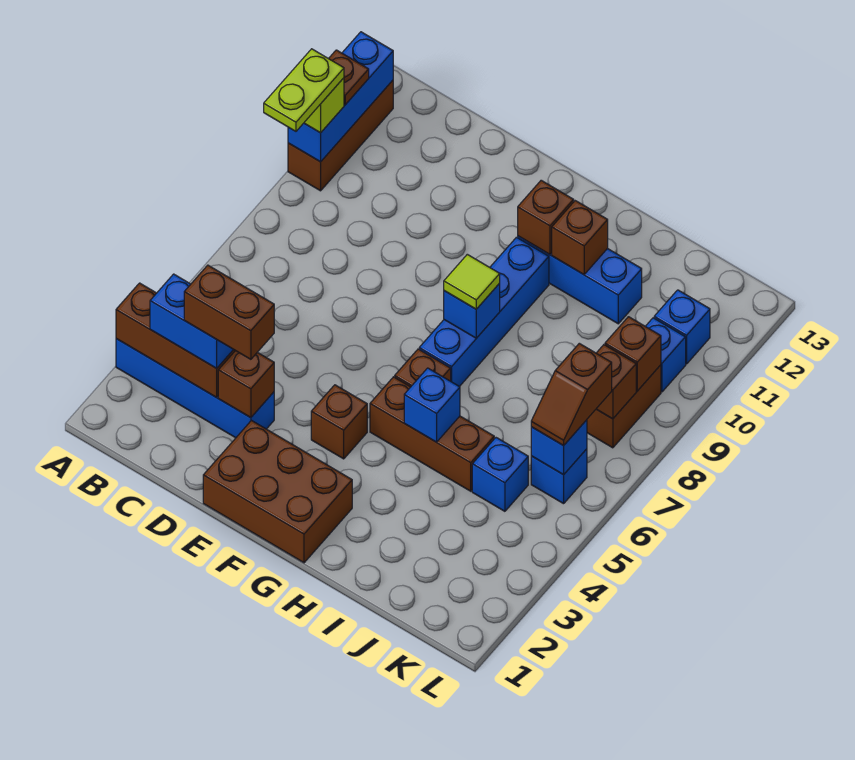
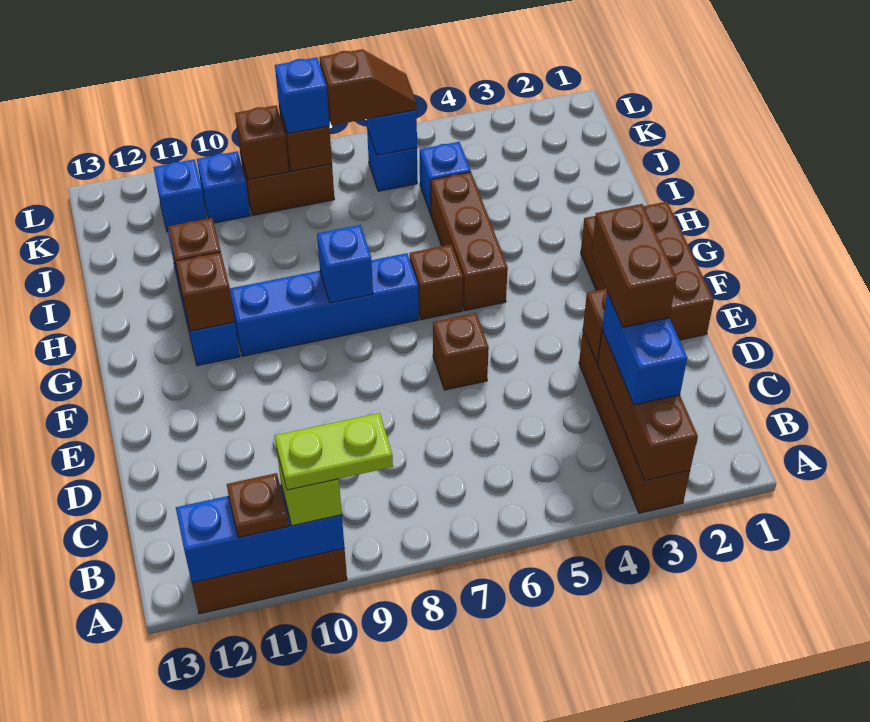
blue 1x4 brick [116,339,274,438] -> brown 1x4 brick [579,331,690,513]
brown 1x1 brick [311,385,367,459] -> brown 1x1 brick moved to [433,313,489,390]
lime 1x1 tile [444,254,500,309] -> none
blue 1x1 brick [404,368,460,442] -> blue 1x1 brick moved to [275,57,329,134]

